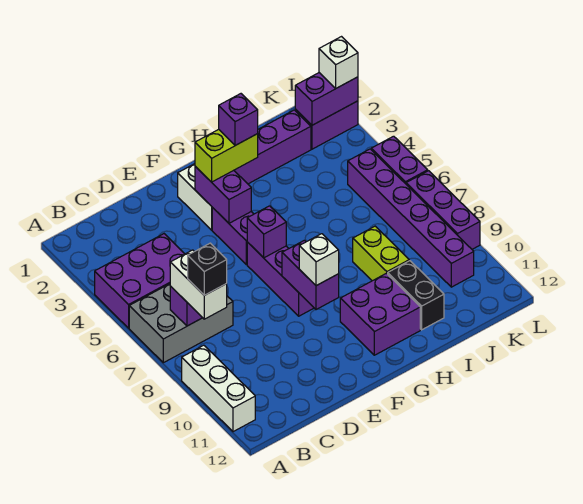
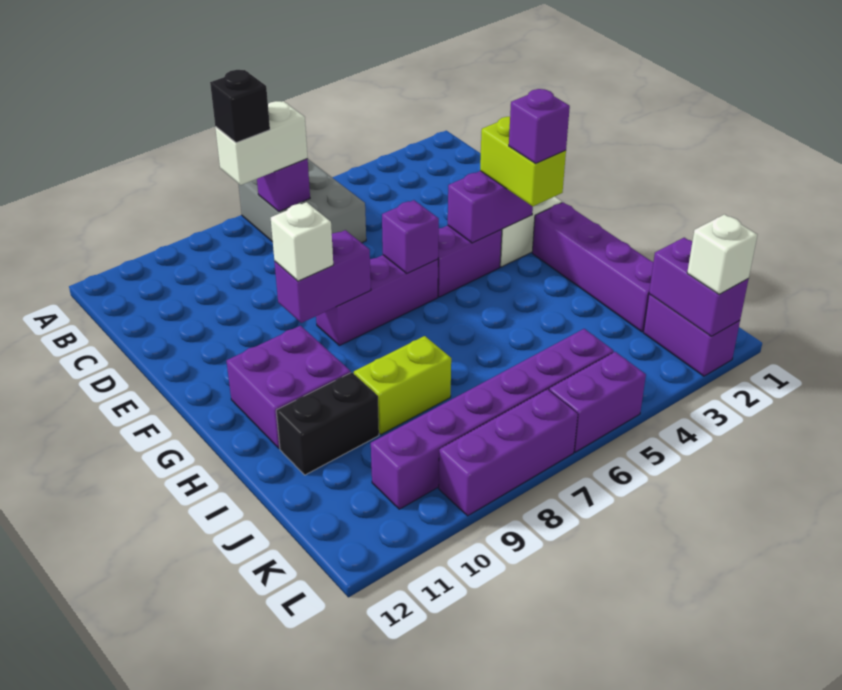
purple 2x3 brick [95,234,184,328] -> none
white 1x3 brick [182,345,255,432] -> none

